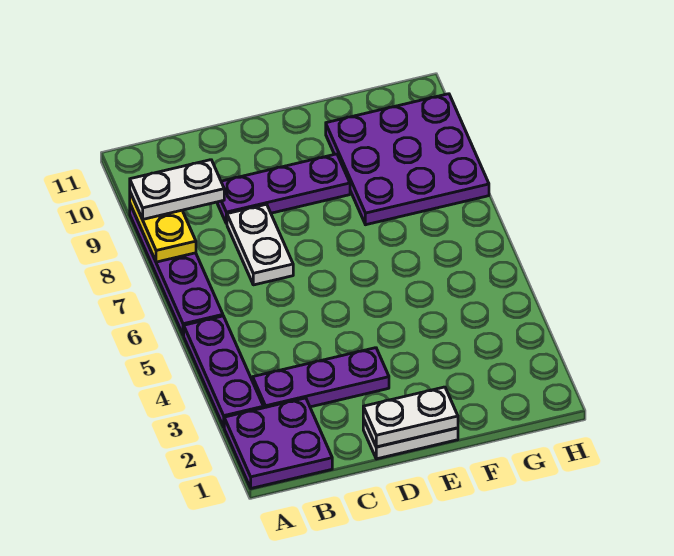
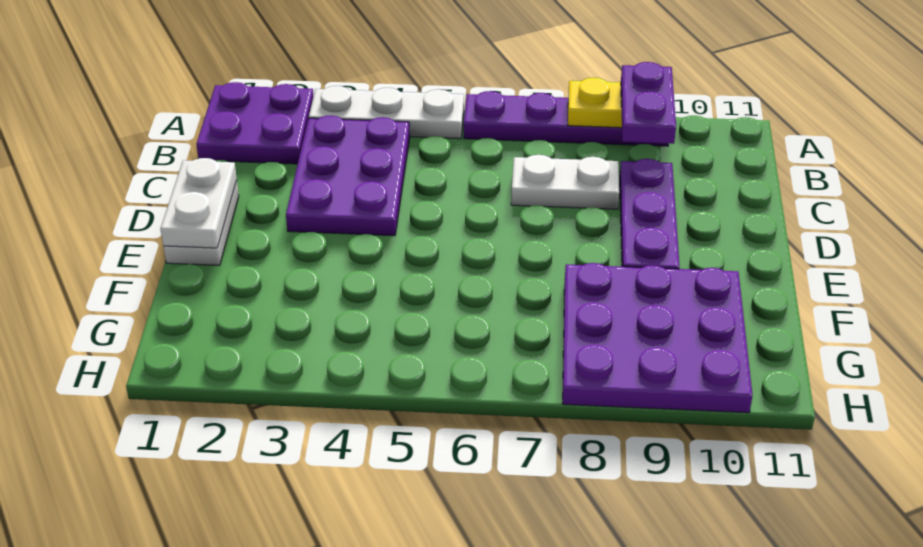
purple 1x3 plate [184,316,263,427] -> white 1x3 plate [309,86,464,139]
white 1x2 plate [130,160,224,219] -> purple 1x2 plate [621,62,676,144]
purple 1x3 plate [253,348,389,408] -> purple 2x3 plate [286,116,410,236]

